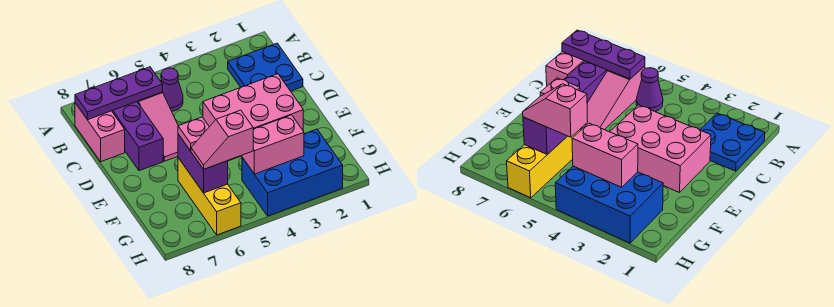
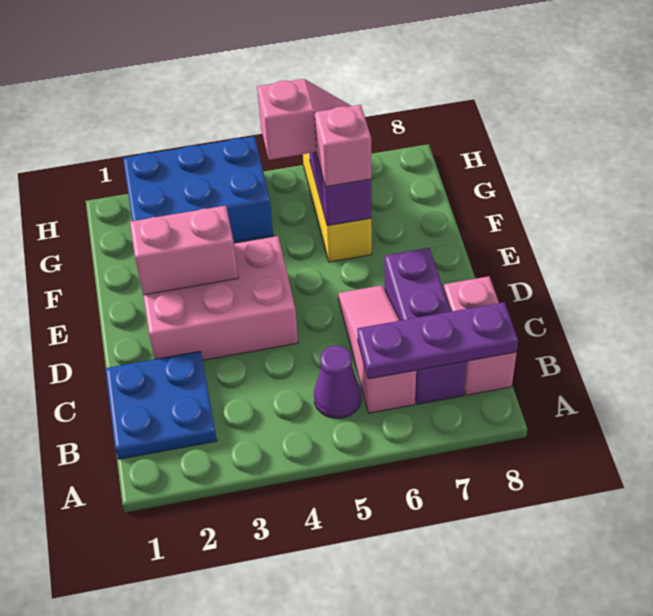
pink 1x1 plate [178,117,209,151] -> pink 1x1 brick [314,105,371,187]
pink 1x2 brick [242,115,304,174] -> pink 1x2 brick moved to [130,206,238,295]

